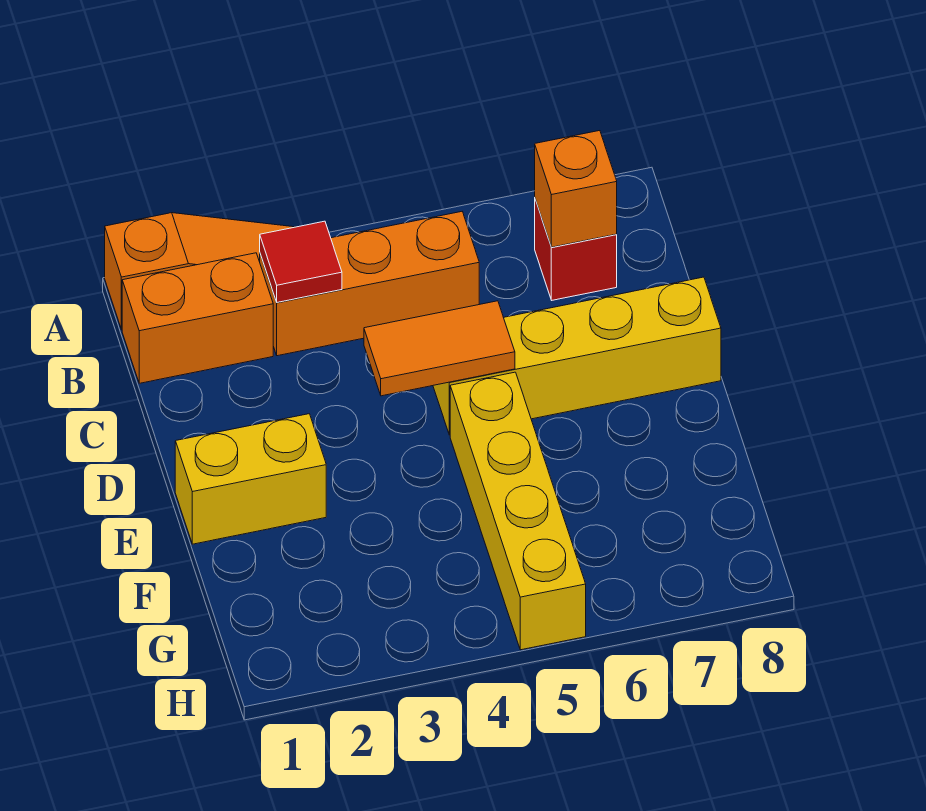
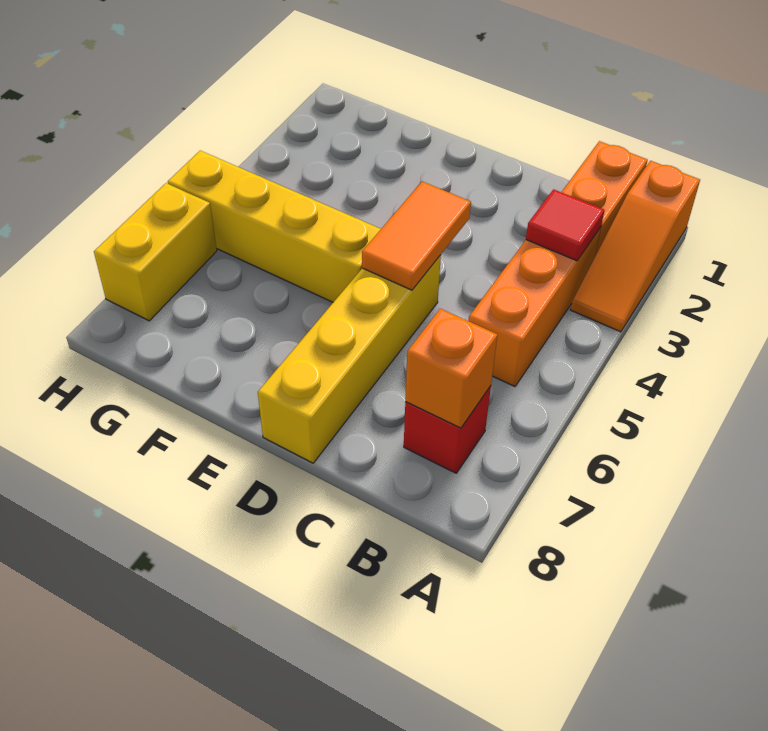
yellow 1x2 brick [175,414,326,544] -> yellow 1x2 brick moved to [94,183,217,321]

